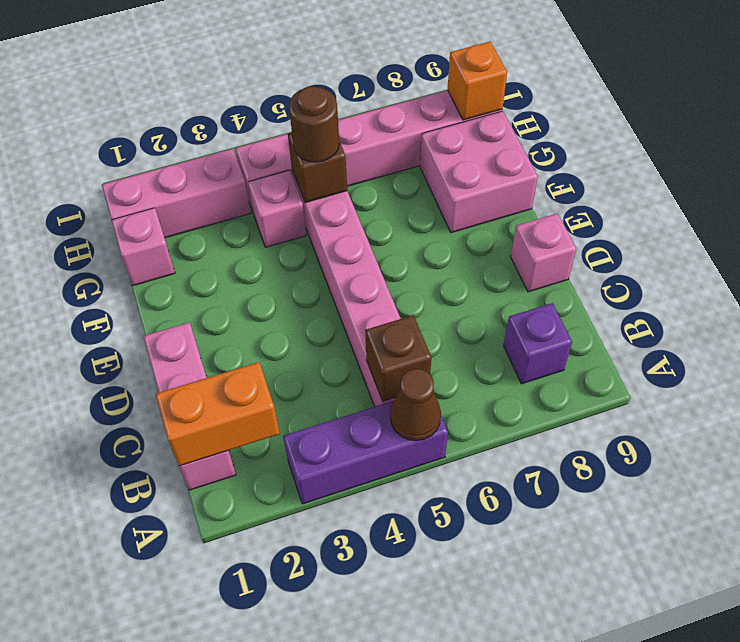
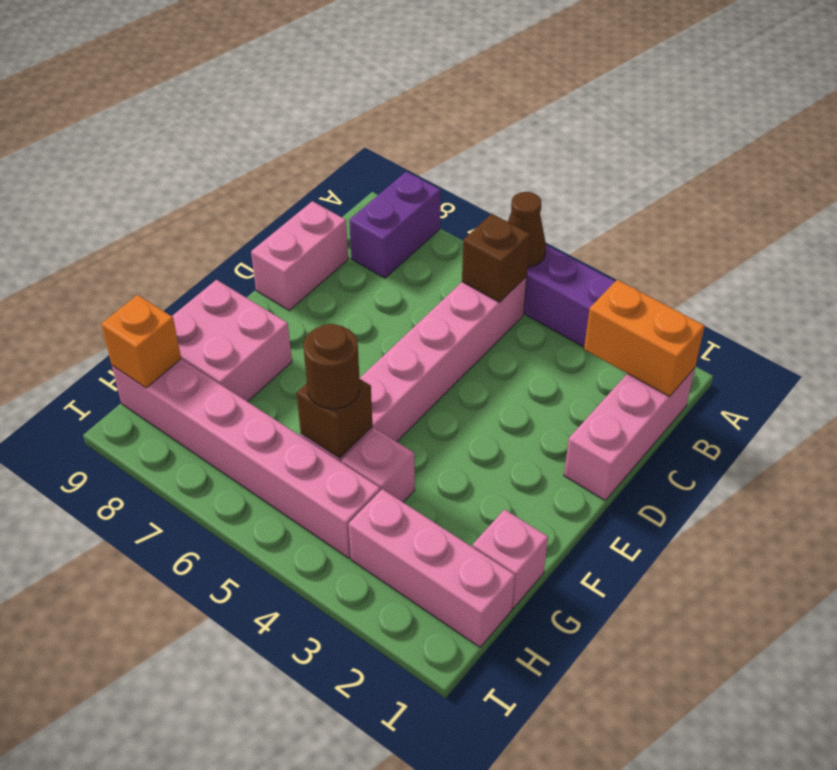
purple 1x1 brick [503,303,572,384] -> purple 1x2 brick [349,172,441,278]
pink 1x1 brick [511,213,576,292] -> pink 1x2 brick [251,201,348,310]

